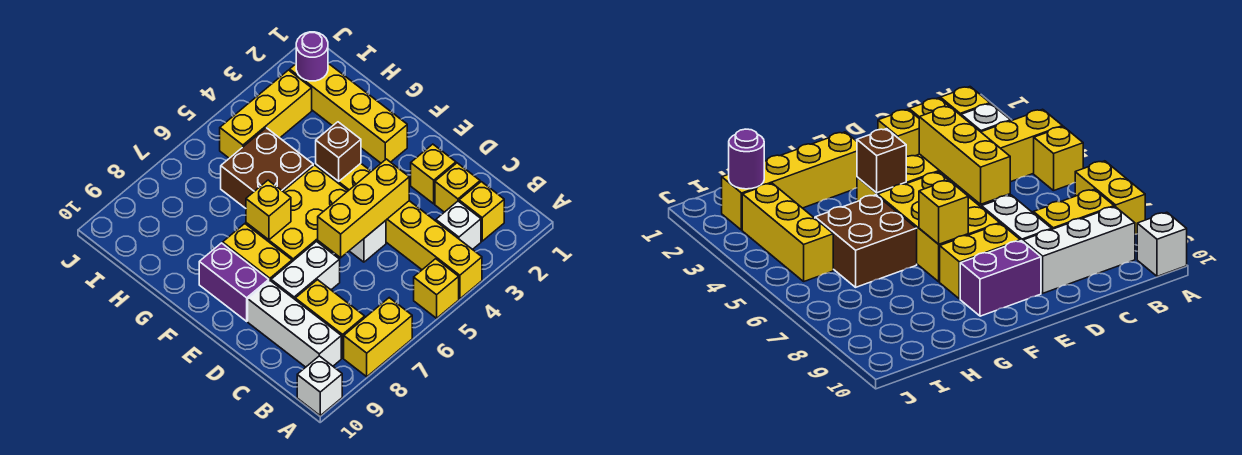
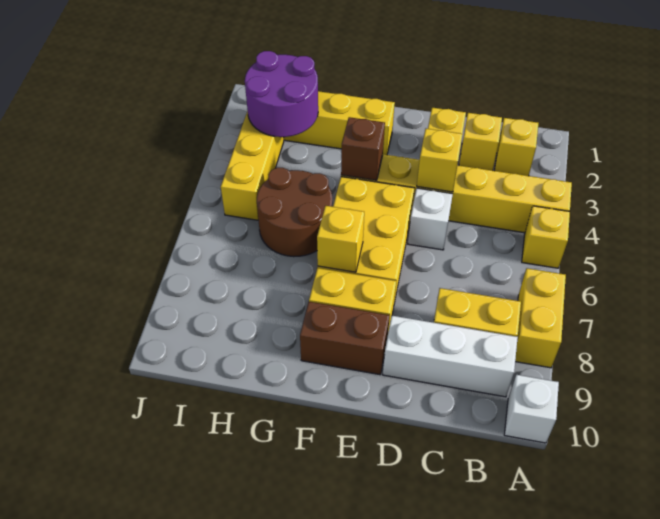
white 1x1 brick [436,201,481,250] -> none
yellow 1x3 brick [318,159,409,258] -> yellow 1x1 brick [417,129,462,192]
white 1x2 brick [271,242,340,299] -> none
purple 1x2 brick [199,243,269,321] -> brown 1x2 brick [300,302,390,375]
brown 2x2 brick [221,128,313,208] -> brown 2x2 round brick [257,168,332,257]
purple 1x1 round brick [296,32,328,81] -> purple 2x2 round brick [245,51,318,137]

